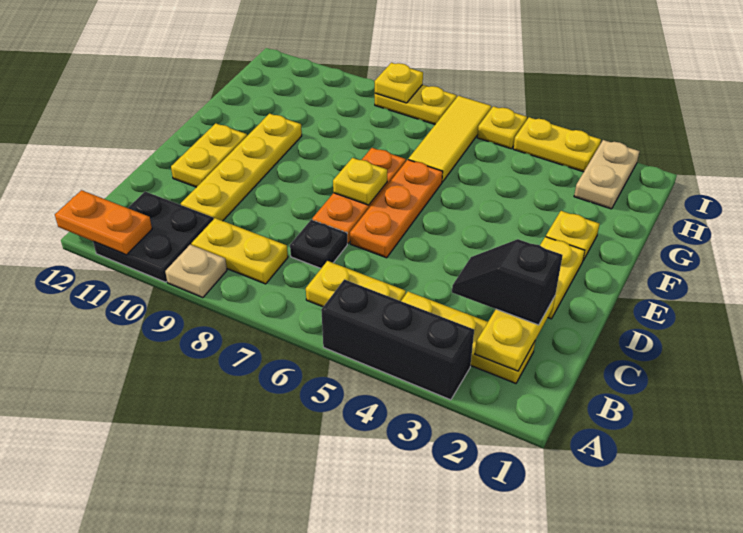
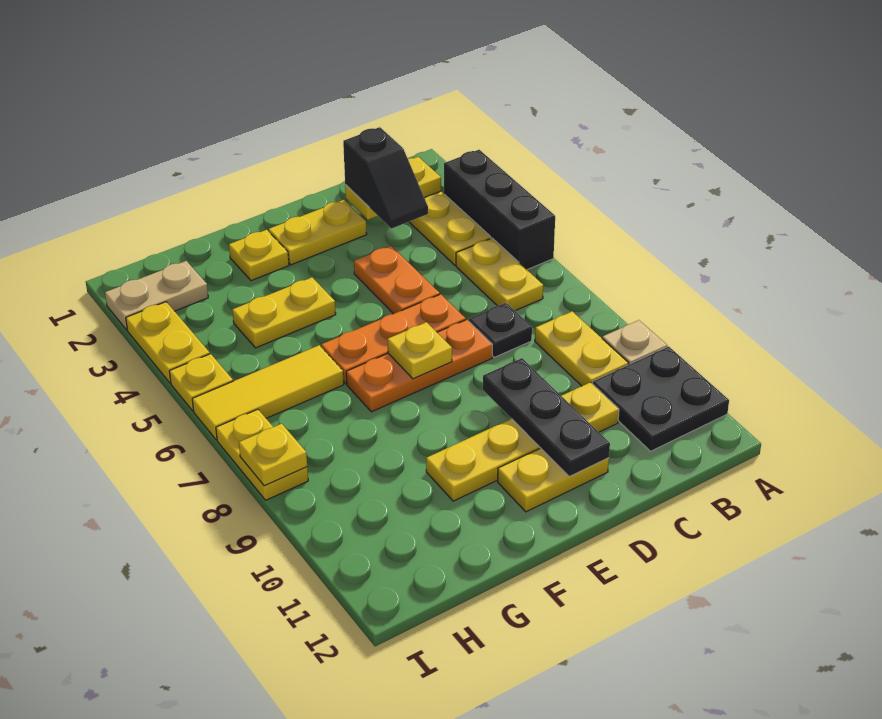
orange 1x2 plate [55,190,152,255] -> orange 1x2 plate moved to [354,246,440,314]
none -> black 1x3 plate [483,358,610,477]
none -> yellow 1x2 plate [232,277,336,348]

